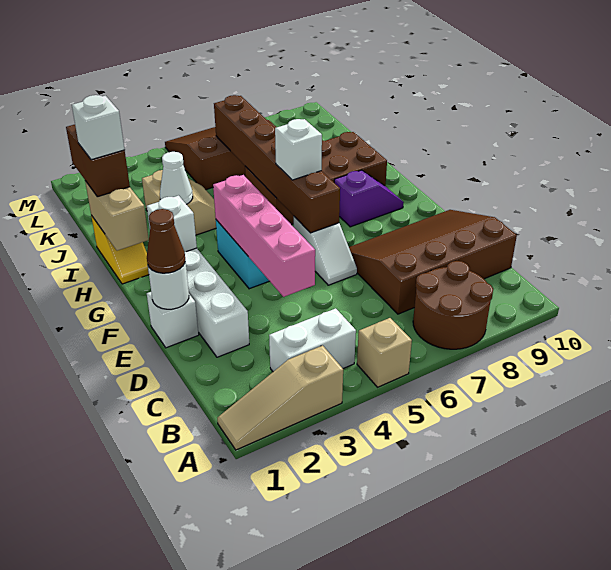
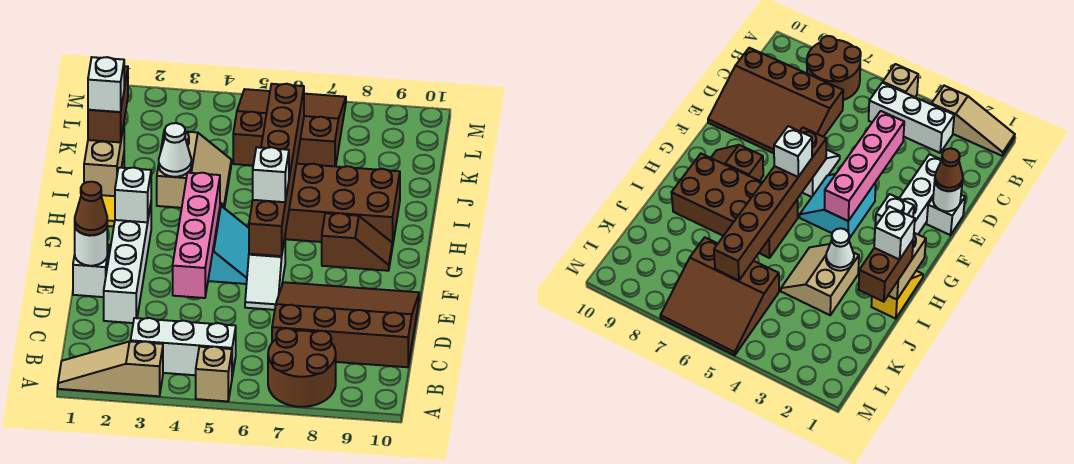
white 1x2 brick [269,308,356,372] -> white 1x3 brick [131,318,236,376]
purple 1x2 slope [334,170,404,227] -> brown 1x2 slope [322,213,392,271]

